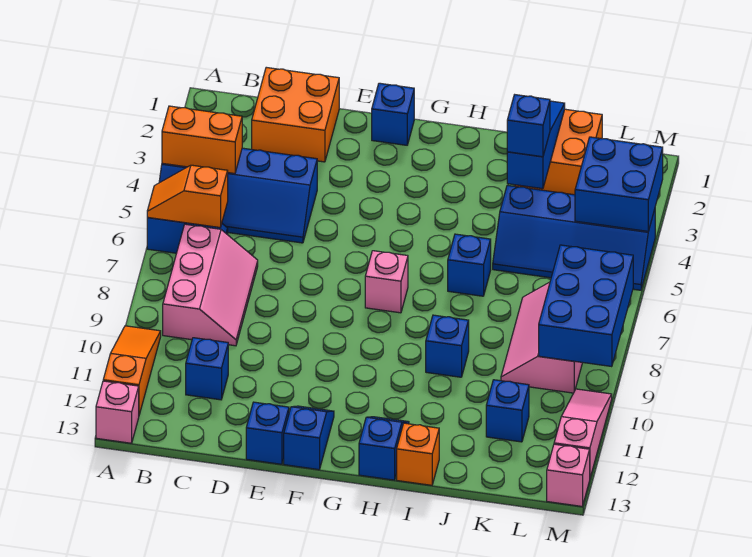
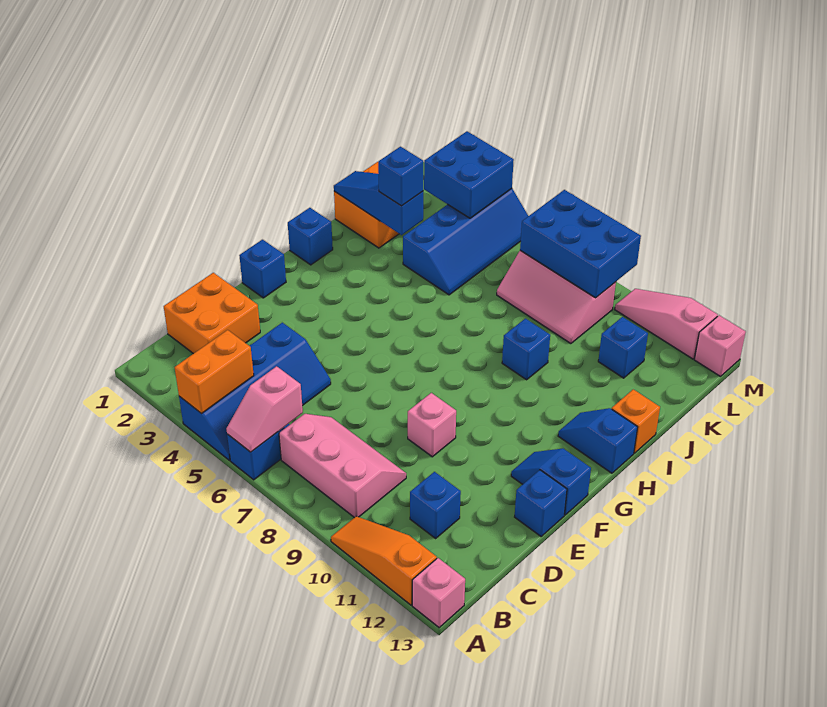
orange 1x2 slope [147,165,228,227] -> pink 1x2 slope [227,366,303,452]
pink 1x1 brick [365,251,408,313] -> pink 1x1 brick moved to [408,393,456,457]
blue 1x1 brick [448,234,491,296] -> blue 1x1 brick moved to [288,208,333,265]

